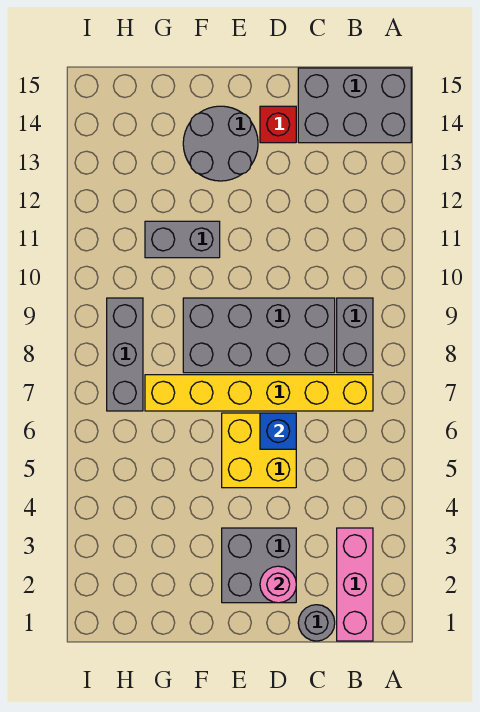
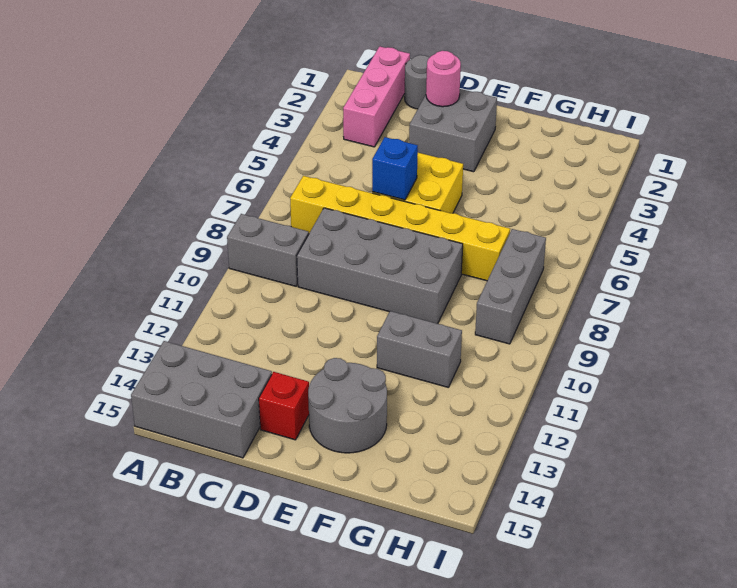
grey 1x2 brick [337,298,373,373] -> grey 1x2 brick turned to [227,214,309,286]

